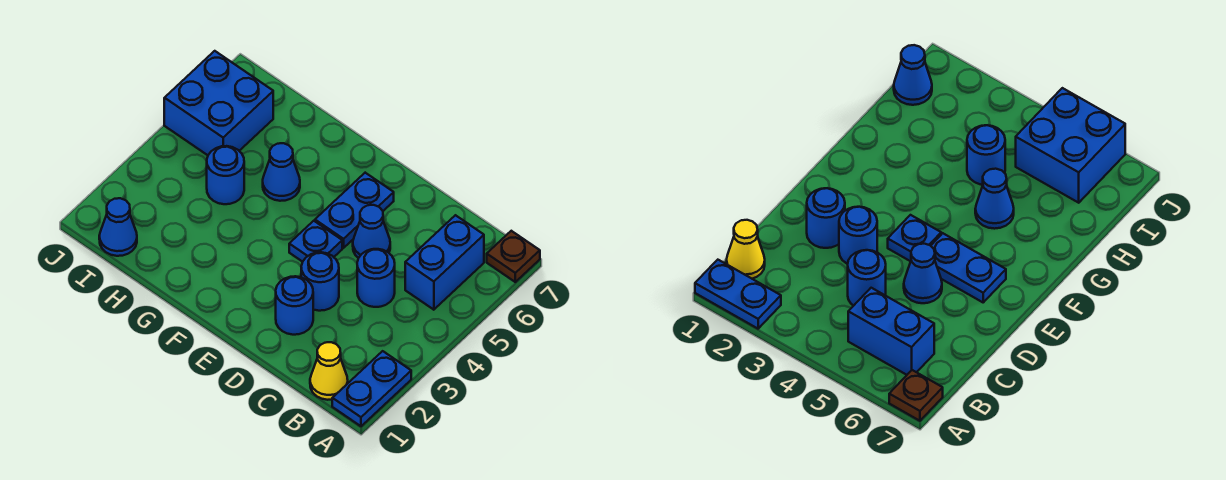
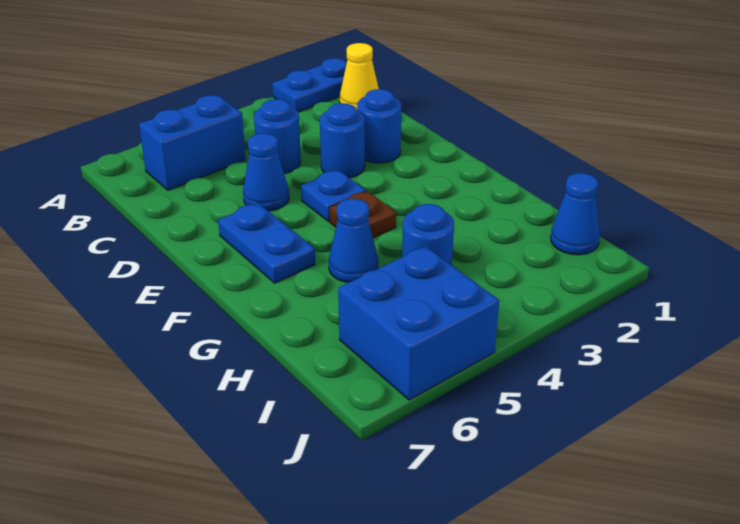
brown 1x1 plate [487,231,540,282] -> brown 1x1 plate moved to [330,191,396,238]
blue 1x2 plate [315,173,394,248] -> blue 1x2 plate turned to [218,203,315,283]

